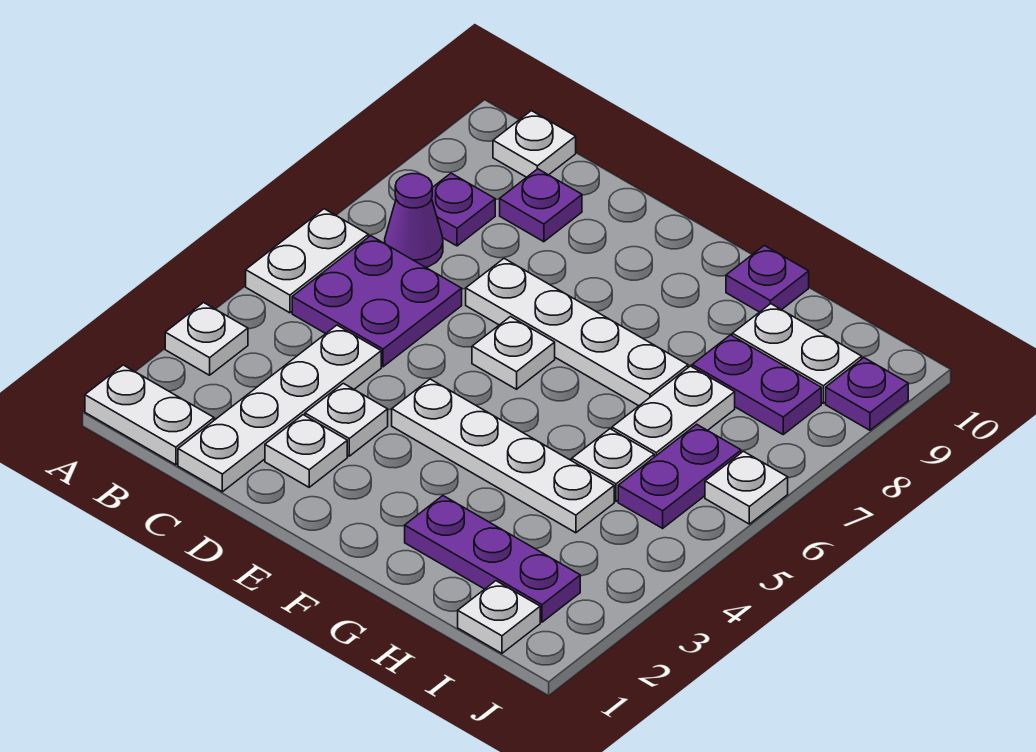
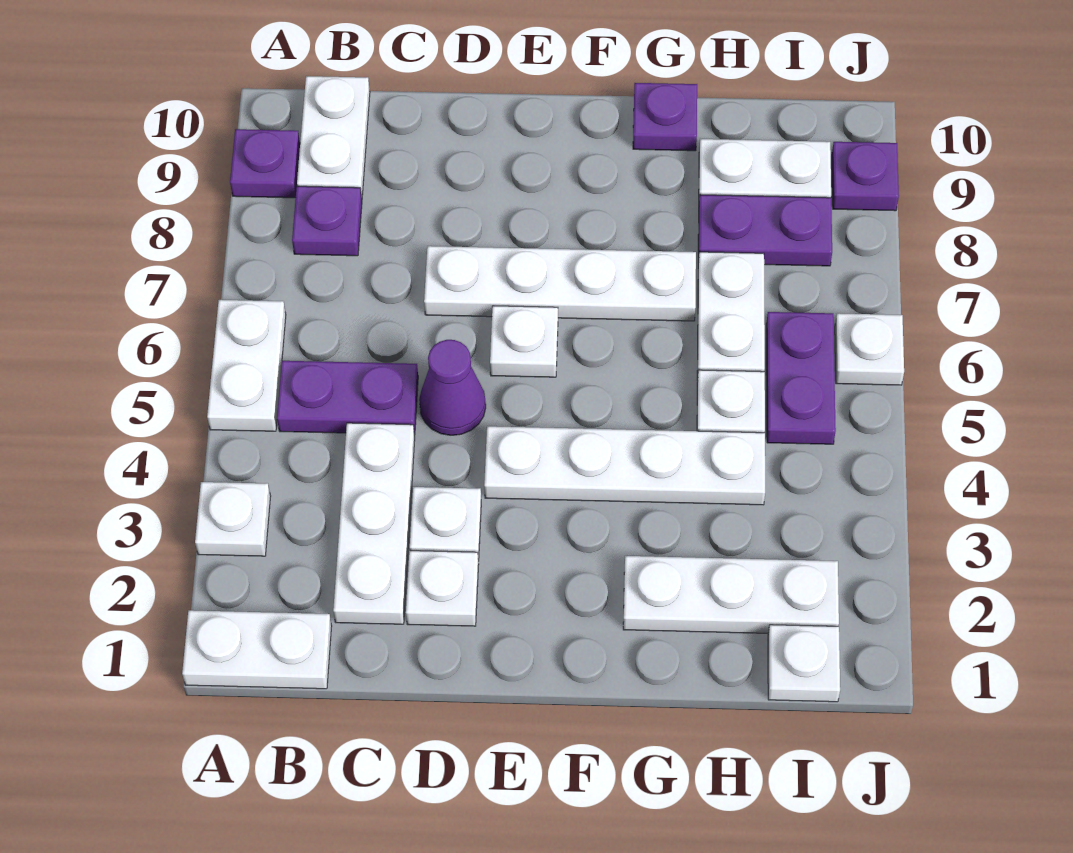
purple 2x2 plate [292,236,462,367] -> purple 1x2 plate [277,361,418,435]
purple 1x1 cone [385,174,443,267] -> purple 1x1 cone moved to [419,340,486,435]
white 1x1 plate [493,111,576,177] -> white 1x2 plate [297,76,370,197]
white 1x4 plate [178,325,381,492] -> white 1x3 plate [333,423,415,624]
purple 1x1 plate [500,169,582,242] -> purple 1x1 plate moved to [230,129,300,198]
purple 1x3 plate [405,496,580,622] -> white 1x3 plate [623,556,839,633]

